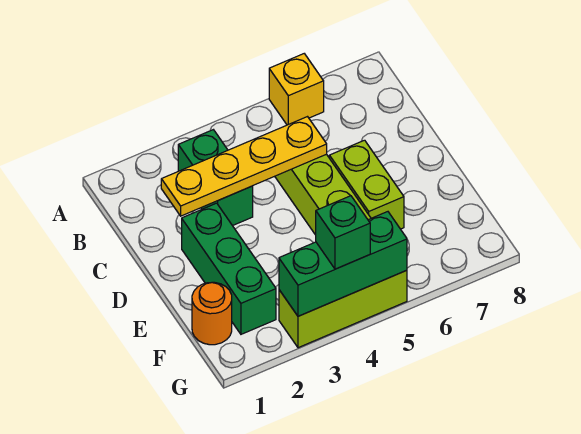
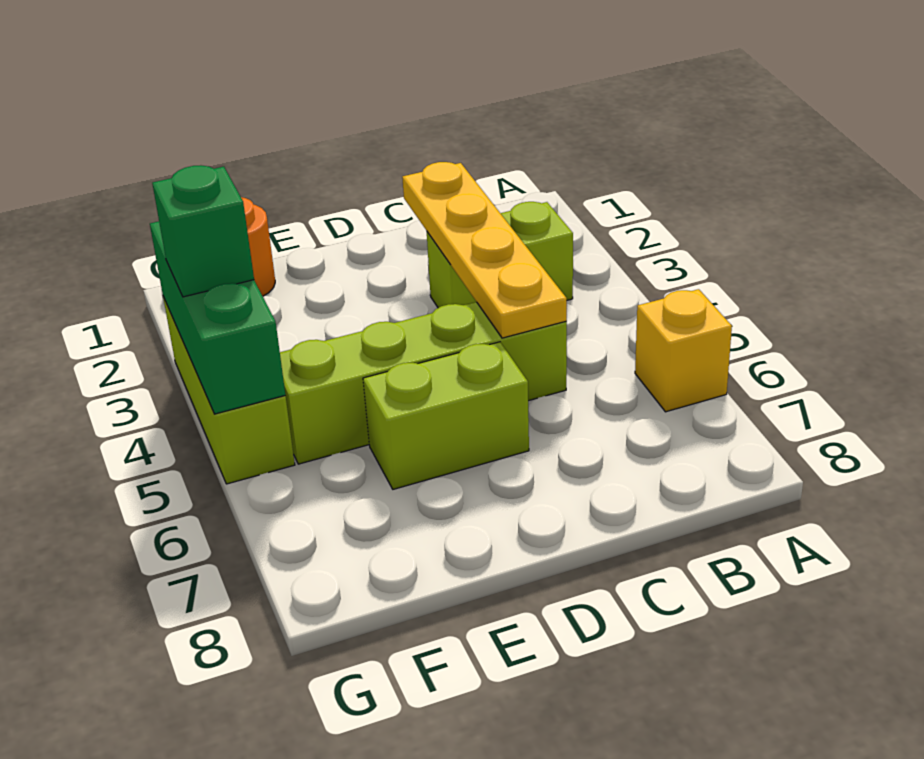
green 1x2 brick [178,130,253,226] -> lime 1x2 brick [427,202,573,308]
green 1x3 brick [182,203,276,334] -> none

